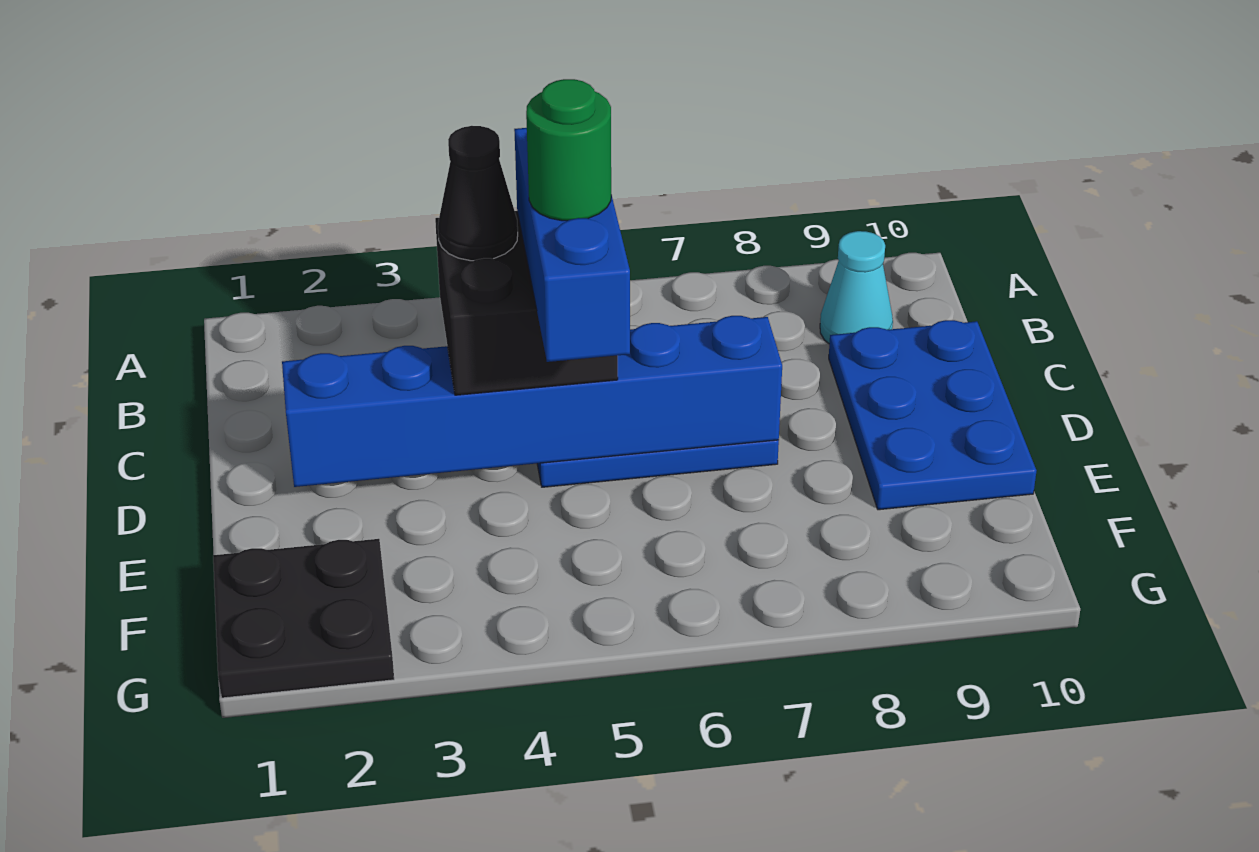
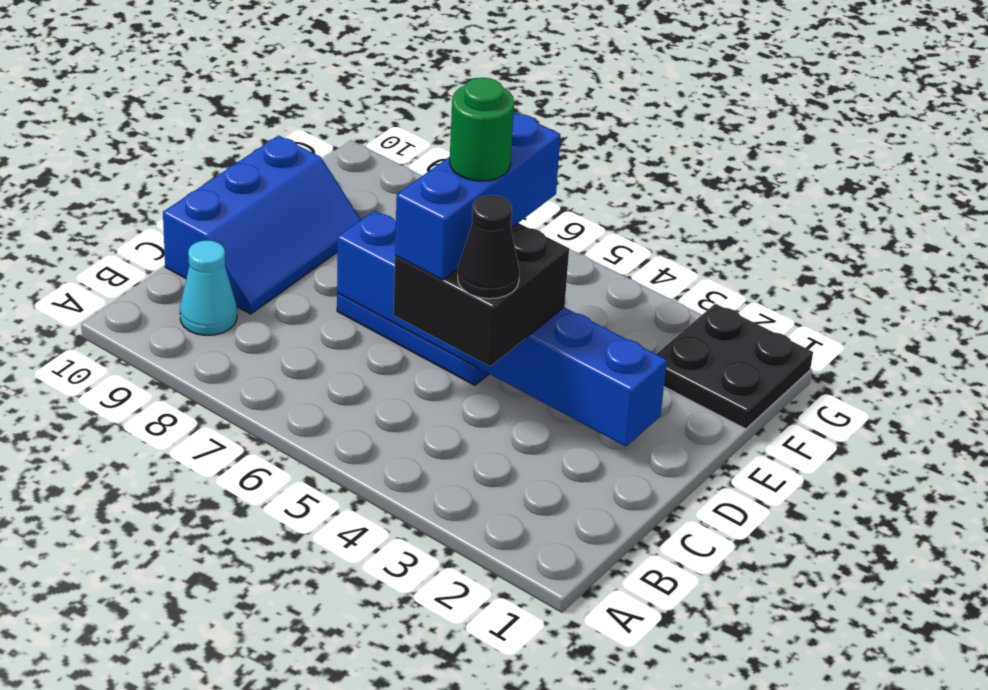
blue 2x3 plate [829,320,1036,510] -> blue 2x3 slope [163,136,361,314]

